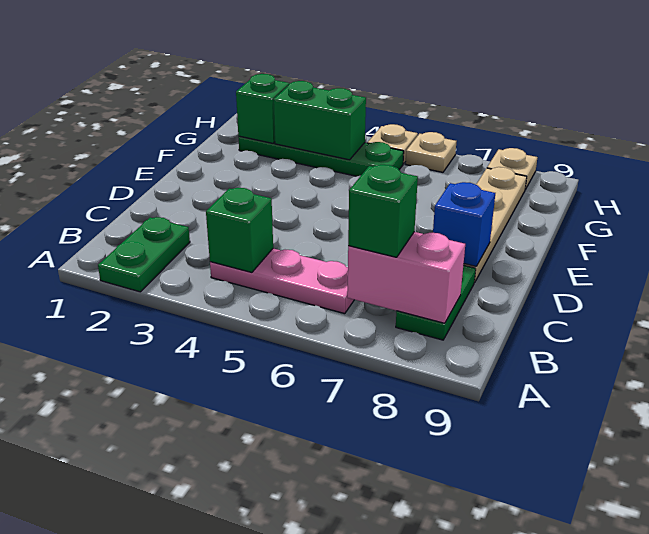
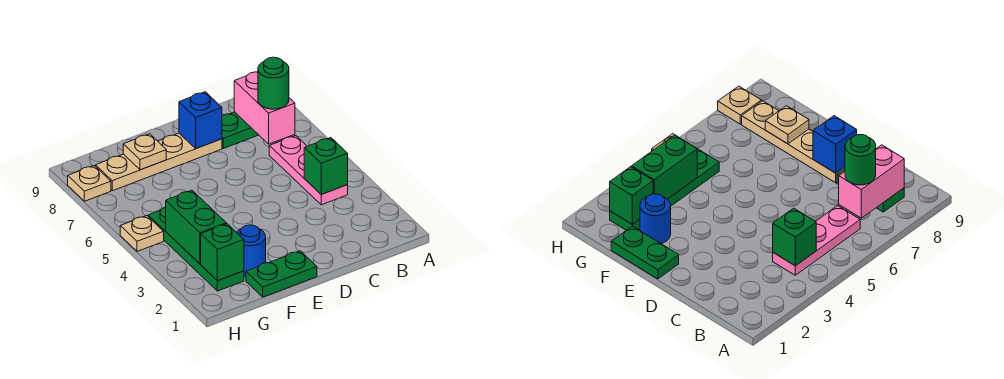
green 1x2 plate [98,217,190,292] -> green 1x2 plate moved to [246,251,317,297]
green 1x1 brick [348,165,418,257] -> green 1x1 round brick [258,57,289,109]
none -> blue 1x1 round brick [237,225,266,277]
tan 1x1 plate [406,132,457,172] -> tan 1x1 plate moved to [123,134,166,170]

